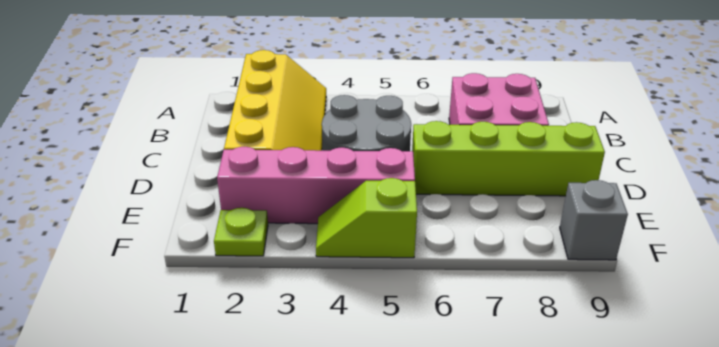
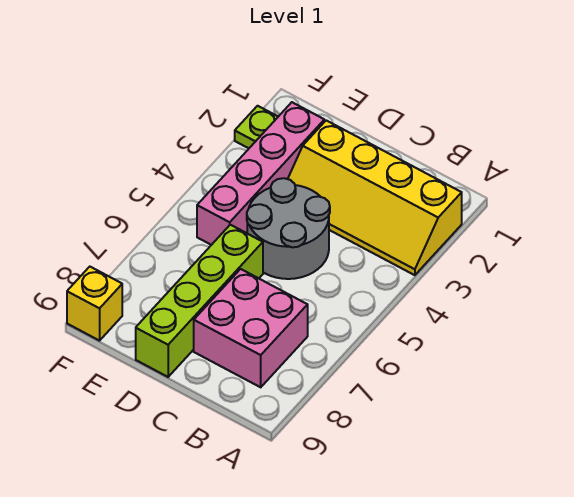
lime 1x2 slope [316,178,417,258] -> none
grey 1x1 brick [560,180,628,260] -> yellow 1x1 brick [67,267,122,341]

